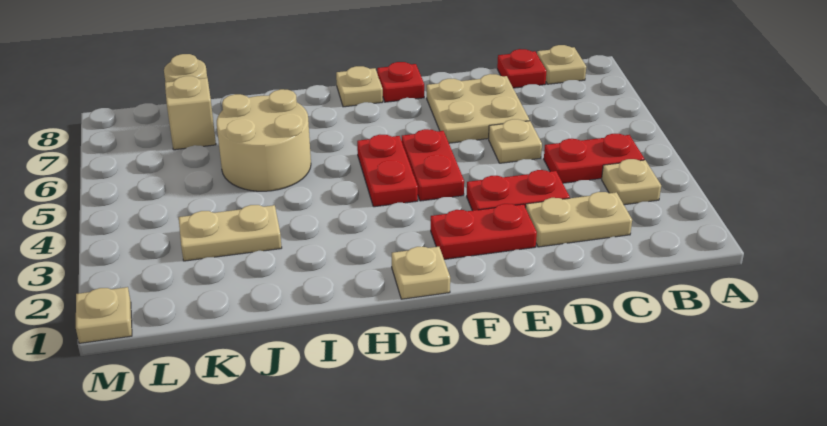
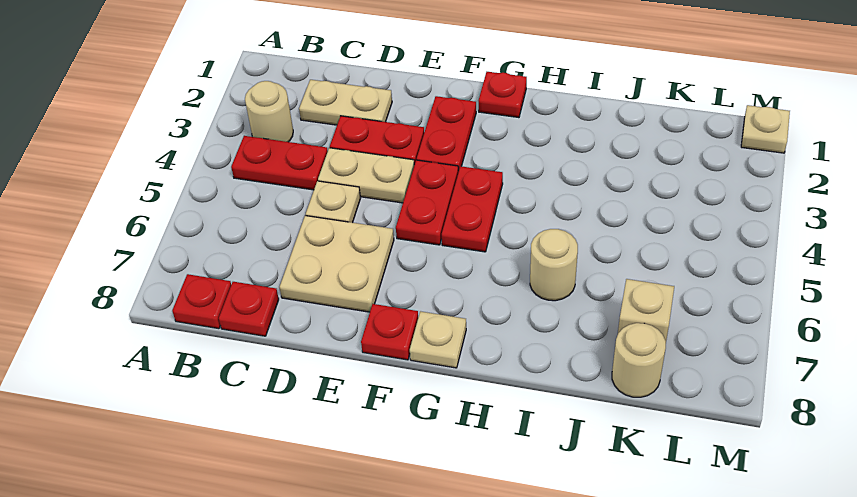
tan 1x1 plate [602,159,661,205] -> tan 1x1 round brick [245,81,293,142]
tan 1x1 plate [537,45,586,84] -> red 1x1 plate [172,274,231,329]
red 1x2 plate [431,204,537,259] -> red 1x2 plate turned to [417,96,476,172]
tan 1x1 plate [392,247,450,299] -> red 1x1 plate [478,72,527,118]
tan 2x2 round brick [217,89,311,191] -> tan 1x1 round brick [530,229,578,301]
tan 1x2 plate [179,205,282,261] -> tan 1x2 plate moved to [318,148,414,203]

